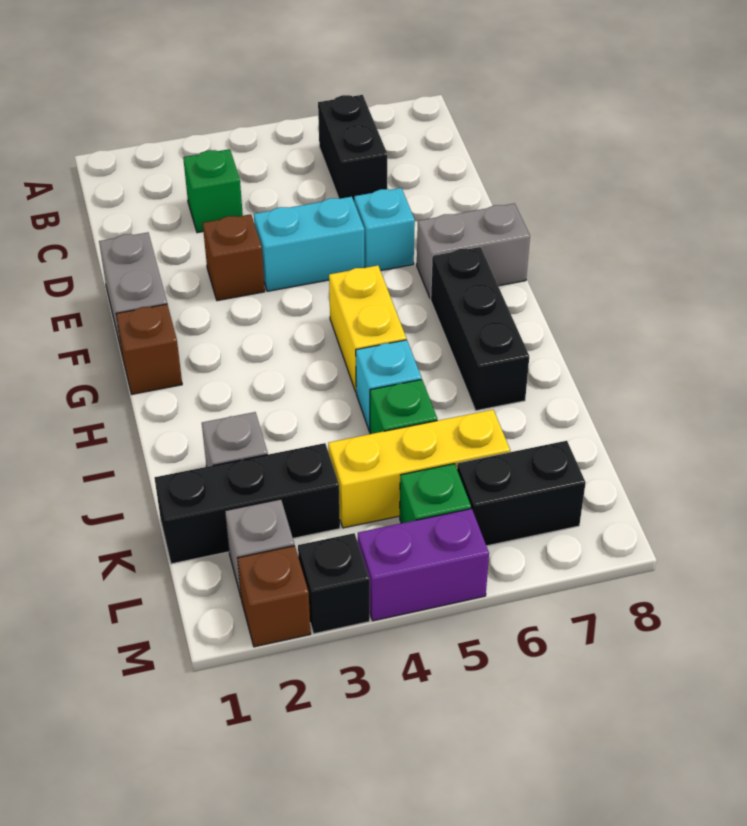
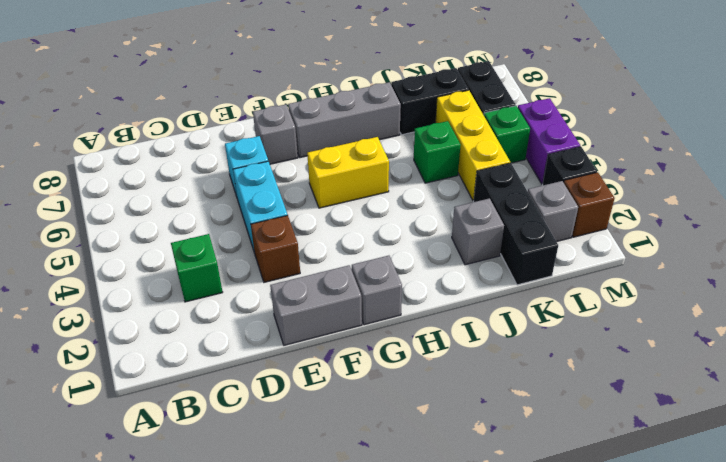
black 1x2 brick [318,95,387,201] -> black 1x2 brick moved to [391,68,468,135]
grey 1x2 brick [417,203,530,299] -> grey 1x1 brick [253,104,298,164]
brown 1x1 brick [116,304,182,394] -> grey 1x1 brick [352,256,402,325]
black 1x3 brick [431,247,529,411] -> grey 1x3 brick [288,82,401,158]
cyan 1x1 brick [356,340,422,432] -> none

